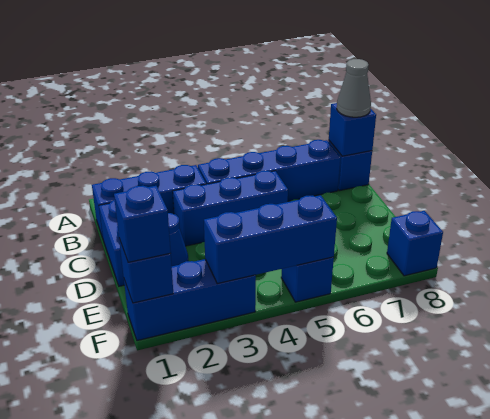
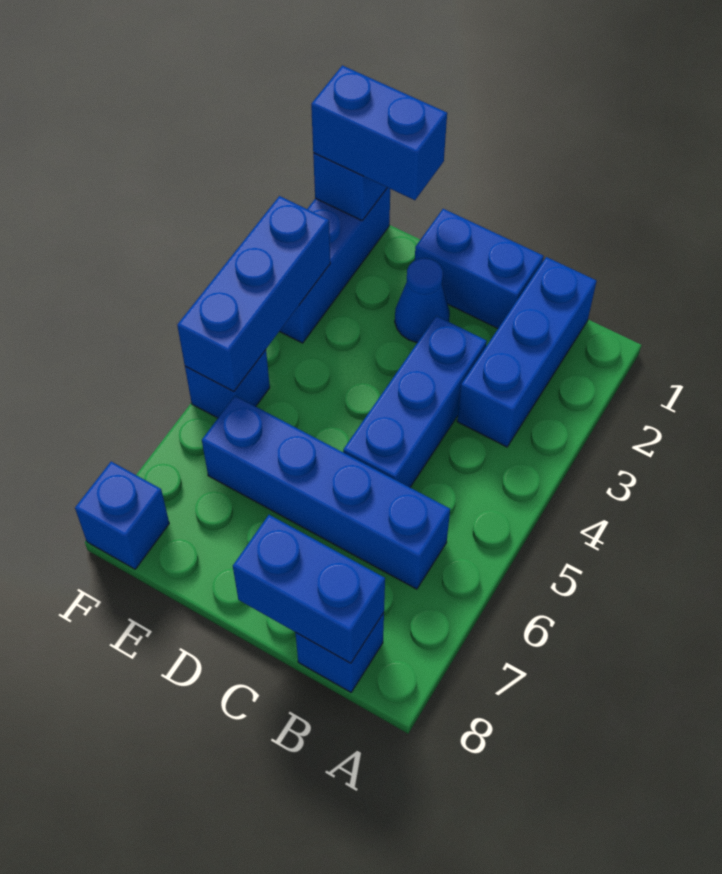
blue 1x4 brick [198,140,341,201] -> blue 1x4 brick turned to [202,396,450,589]
blue 1x1 brick [329,103,376,156] -> blue 1x2 brick [233,515,385,663]
grey 1x1 cone [337,59,371,117] -> none
blue 1x1 brick [114,186,171,262] -> blue 1x2 brick [311,65,447,200]

